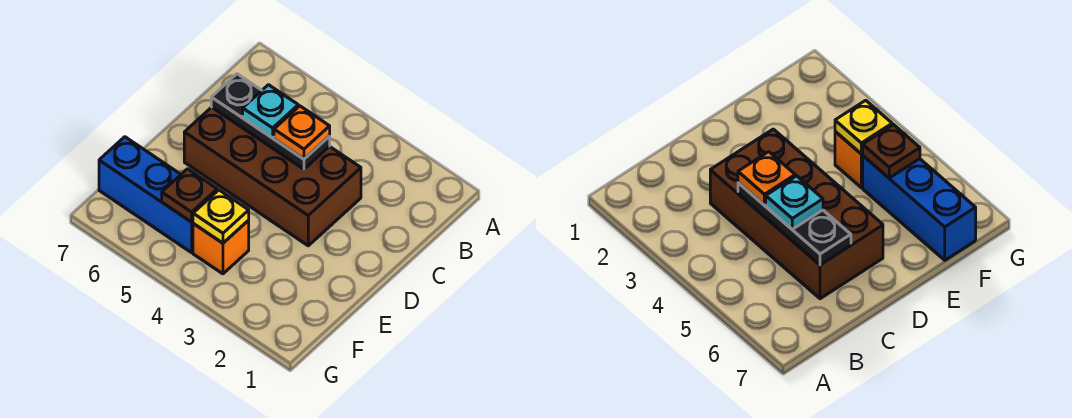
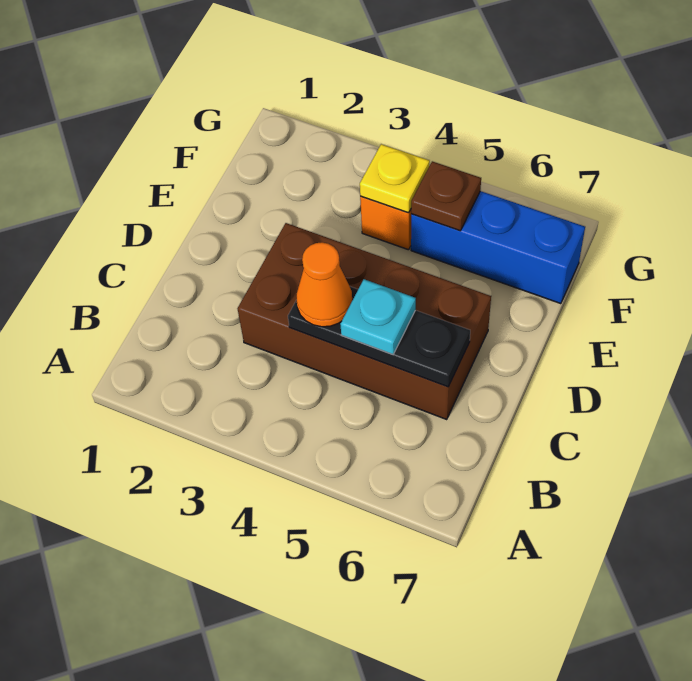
orange 1x1 plate [274,106,330,159] -> orange 1x1 cone [296,242,352,327]

